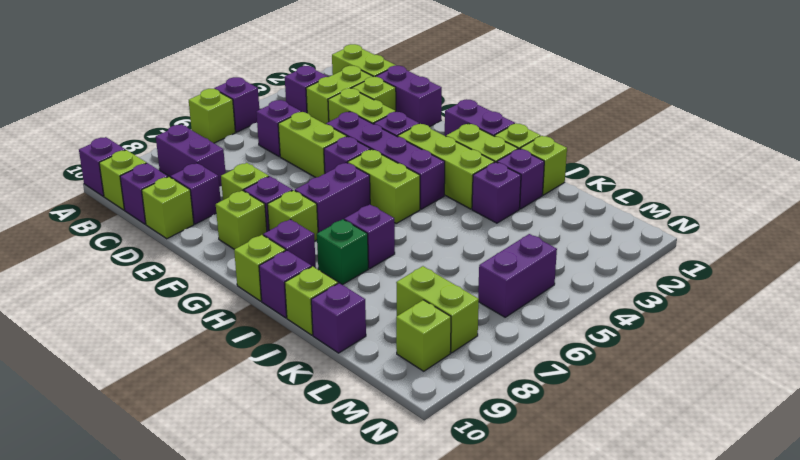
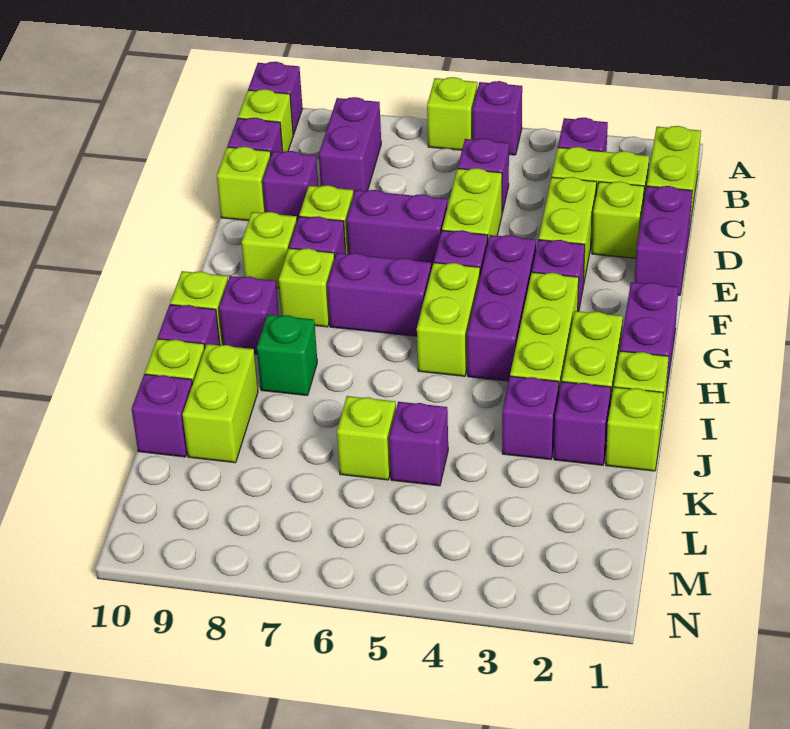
purple 1x4 brick [326,112,445,209] -> purple 1x3 brick [467,235,536,381]
purple 1x1 brick [344,204,395,269] -> purple 1x1 brick moved to [389,402,448,486]
lime 1x2 brick [396,266,479,353] -> lime 1x2 brick moved to [182,344,258,463]
purple 1x2 brick [478,234,557,317] -> purple 1x2 brick moved to [347,190,447,270]
lime 1x1 brick [396,300,451,371] -> lime 1x1 brick moved to [337,396,396,480]

